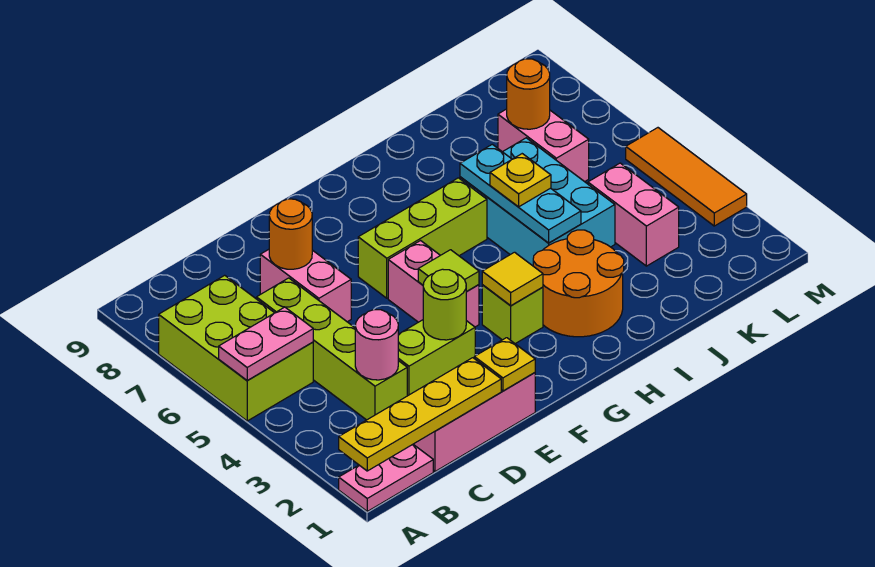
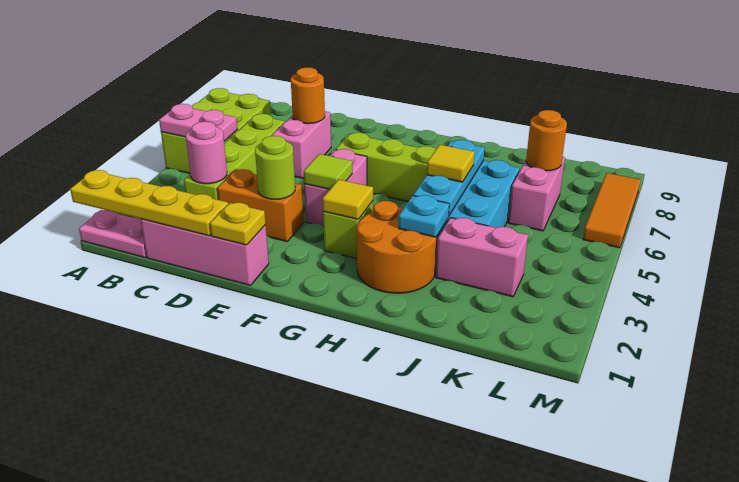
lime 1x2 brick [398,320,475,396] -> orange 1x2 brick [217,169,304,242]
none -> cyan 1x1 plate [399,195,449,237]
yellow 1x1 plate [490,154,551,207] -> yellow 1x1 tile [427,145,475,182]
pink 1x2 brick [588,163,679,266] -> pink 1x2 brick turned to [436,218,528,297]
orange 1x3 tile [626,128,747,226] -> orange 1x3 tile moved to [583,173,641,248]

